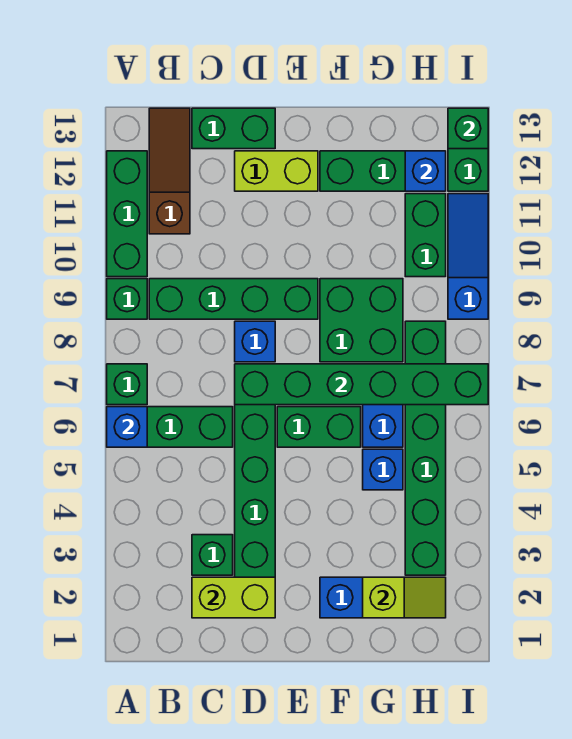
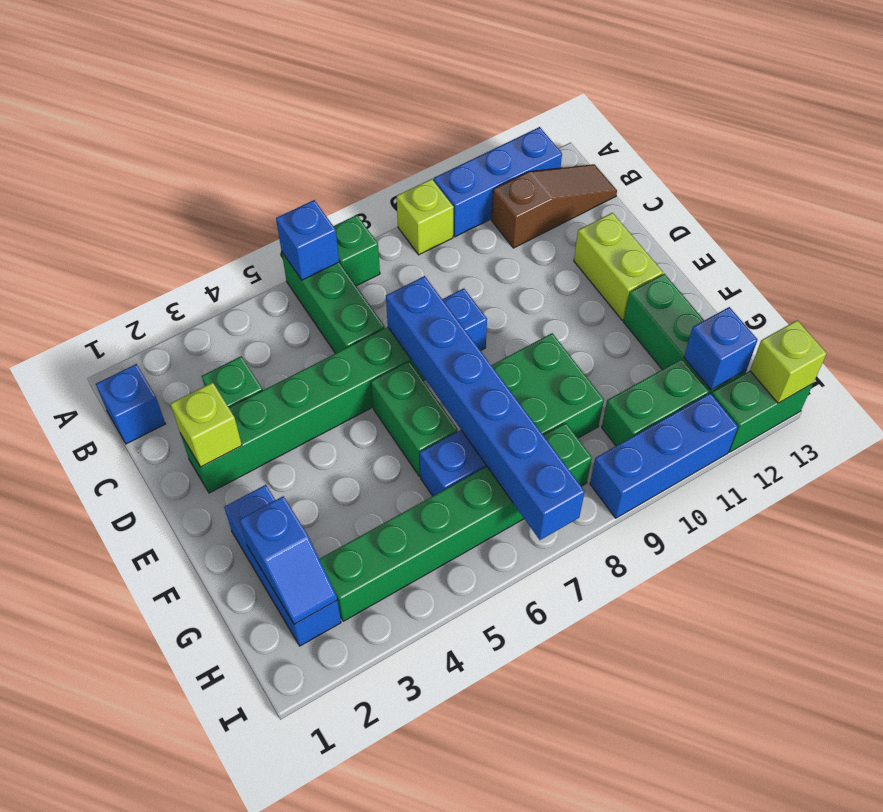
green 1x1 brick [107,279,147,319] -> lime 1x1 brick [397,179,454,255]
green 1x3 brick [107,151,147,277] -> blue 1x3 brick [434,127,562,237]
green 1x4 brick [149,279,318,319] -> none
lime 1x2 brick [192,577,275,618] -> lime 1x1 brick [170,382,242,467]
green 1x2 brick [192,108,275,149] -> none
green 1x6 brick [235,364,488,405] -> blue 1x6 brick [386,276,585,540]
lime 1x2 slope [363,577,446,618] -> blue 1x2 slope [240,496,337,624]
blue 1x1 brick [363,449,403,490] -> blue 1x1 brick moved to [96,364,165,444]
blue 1x3 slope [448,194,488,319] -> blue 1x3 brick [590,393,738,518]
green 1x1 brick [448,108,488,149] -> lime 1x1 brick [750,320,827,403]

